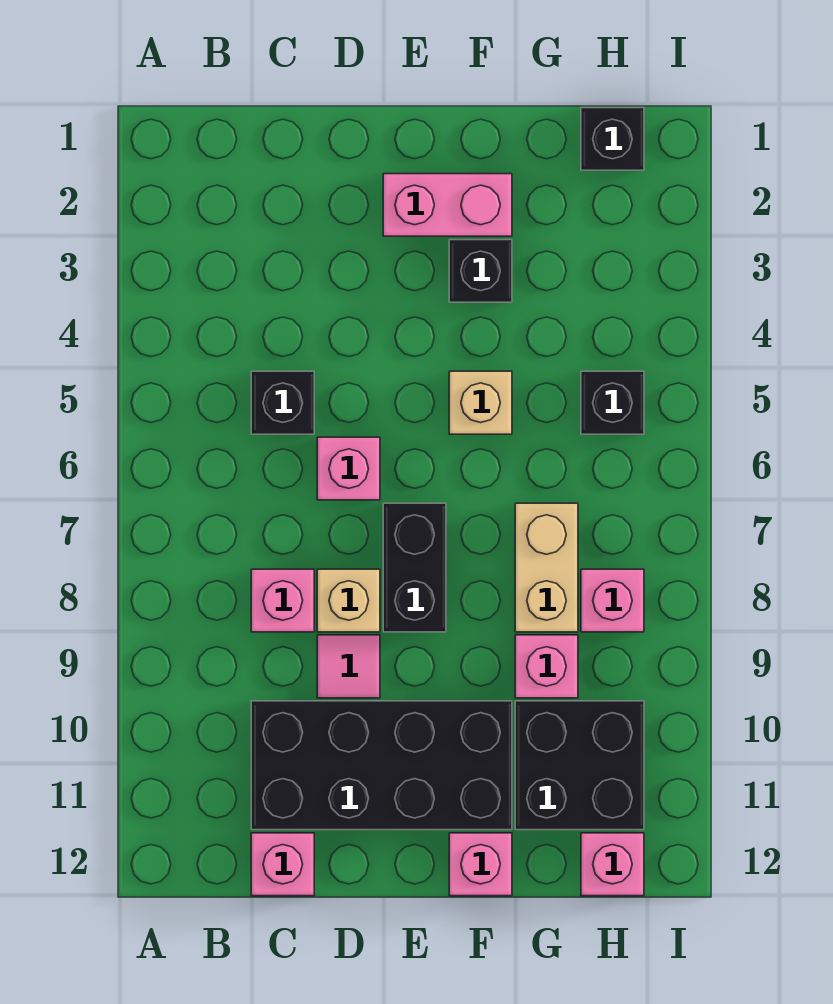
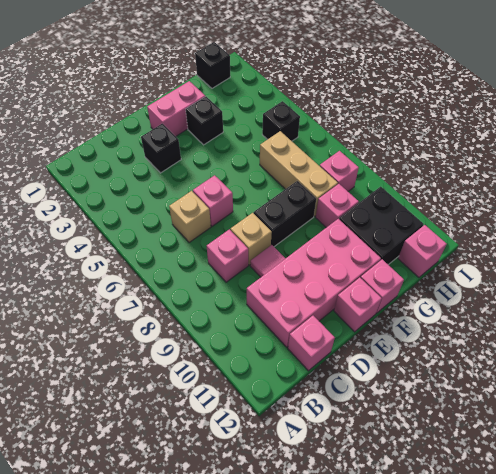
black 1x1 brick [251,371,314,434] -> black 1x1 brick moved to [141,124,181,173]
black 2x4 brick [251,701,512,830] -> pink 2x4 brick [247,219,381,347]
black 1x2 brick [383,503,446,632] -> black 1x2 brick turned to [254,181,316,247]
none -> pink 1x1 brick [334,278,382,332]
tan 1x1 brick [449,371,512,434] -> tan 1x1 brick moved to [169,191,211,243]
tan 1x2 brick [515,503,578,632] -> tan 1x3 brick [260,131,338,216]

